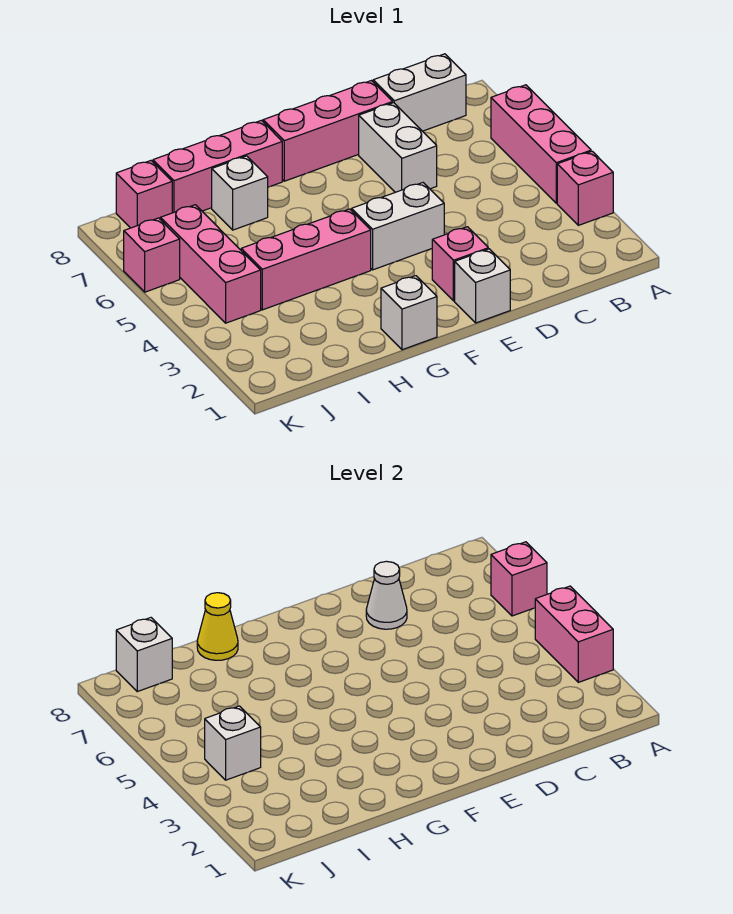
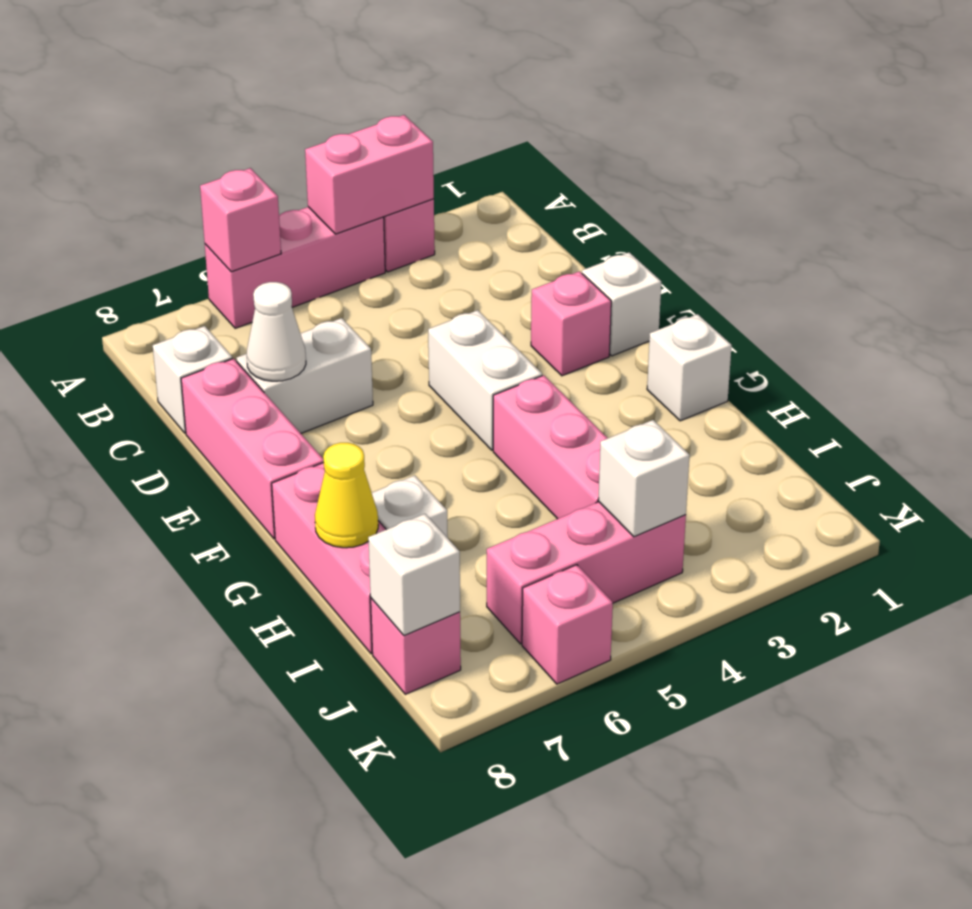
white 1x2 brick [373,54,466,131] -> white 1x1 brick [153,326,233,433]

